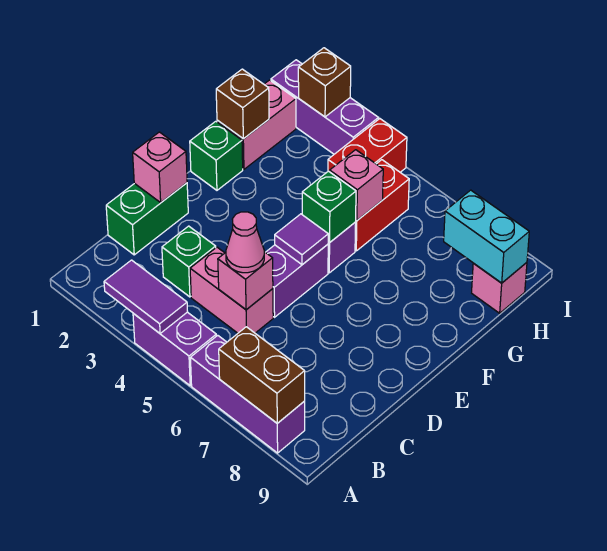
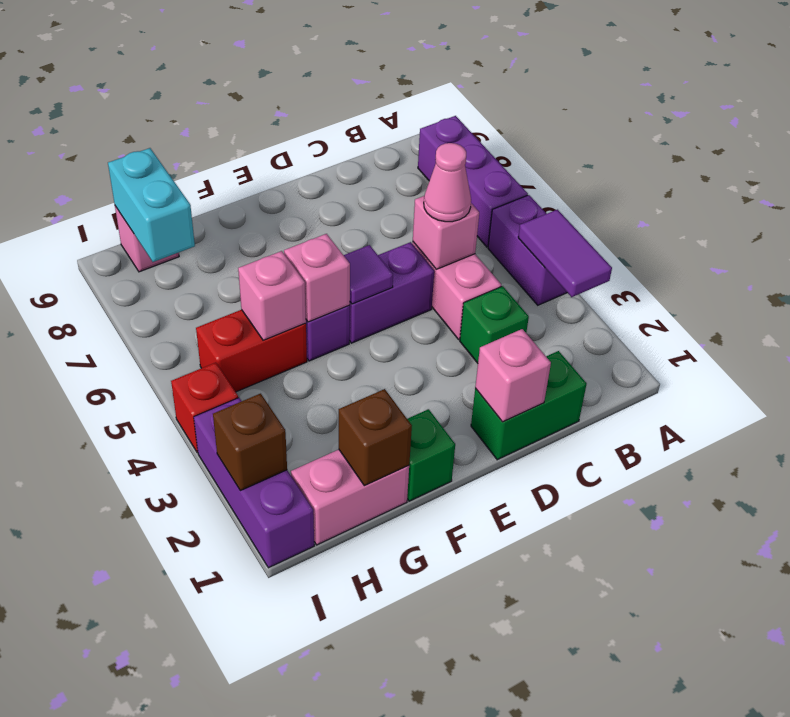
brown 1x2 brick [219,327,305,423] -> none
green 1x1 brick [302,171,356,243] -> pink 1x1 brick [284,234,350,322]
red 1x2 brick [328,119,407,172] -> red 1x1 brick [171,363,238,453]

